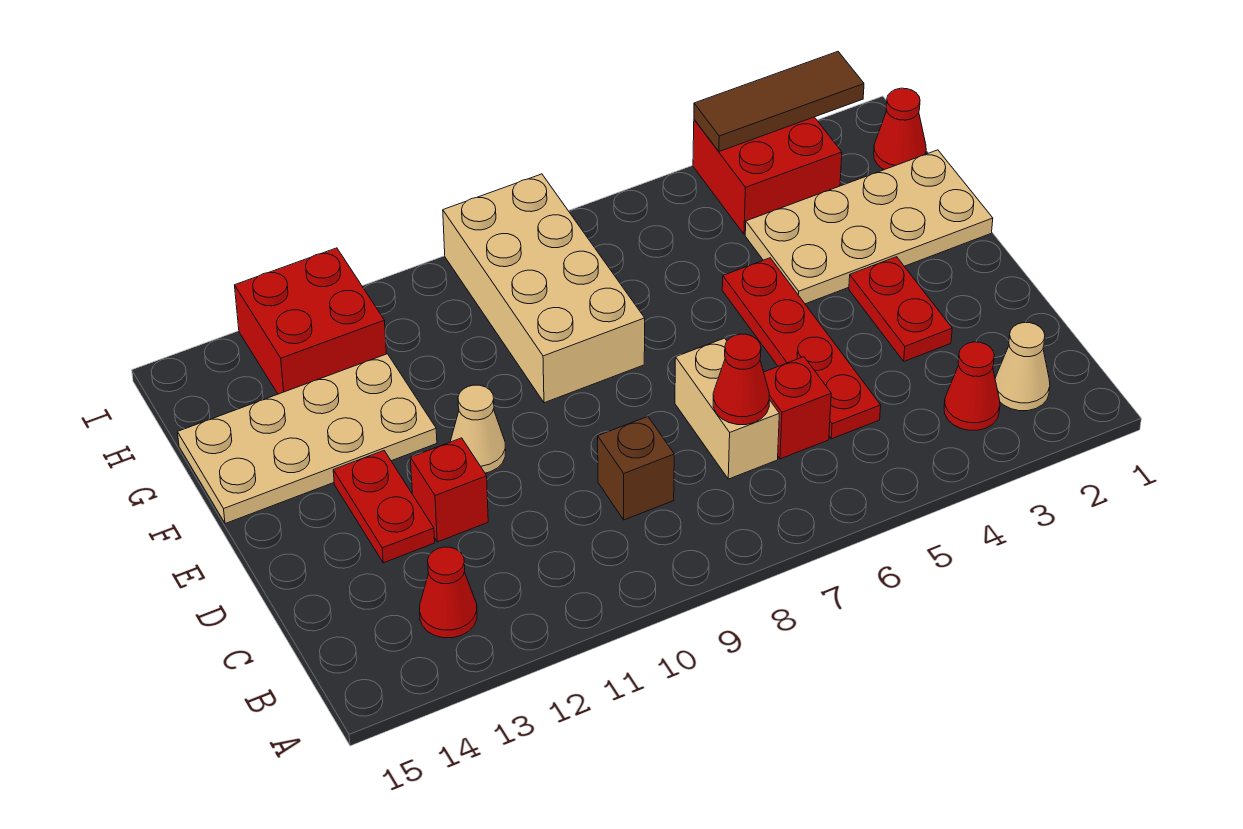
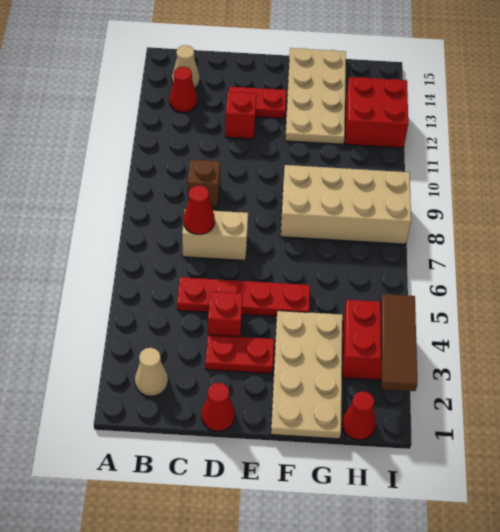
red 1x1 cone [944,342,1000,430] -> red 1x1 cone moved to [202,383,235,431]
red 1x1 brick [764,357,831,459] -> red 1x1 brick moved to [208,292,243,337]
tan 1x1 cone [450,385,506,473] -> tan 1x1 cone moved to [172,45,200,88]

